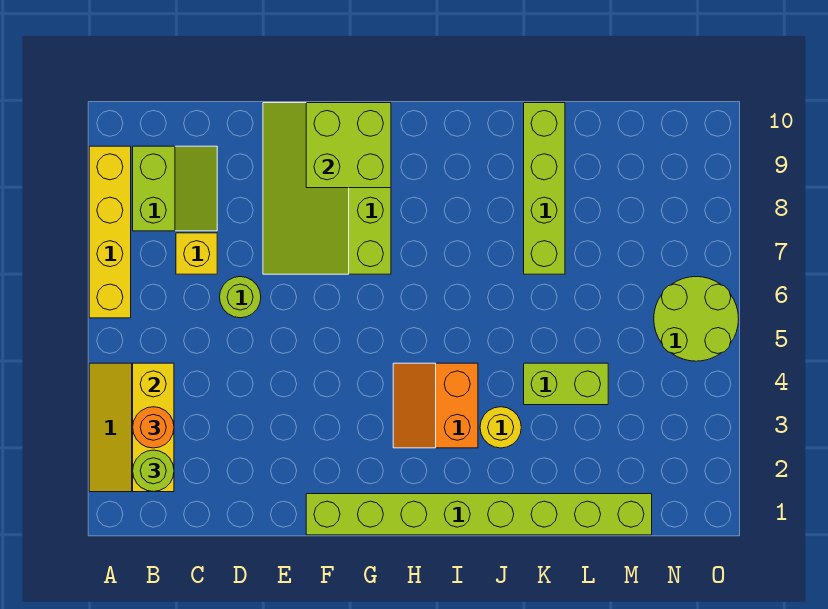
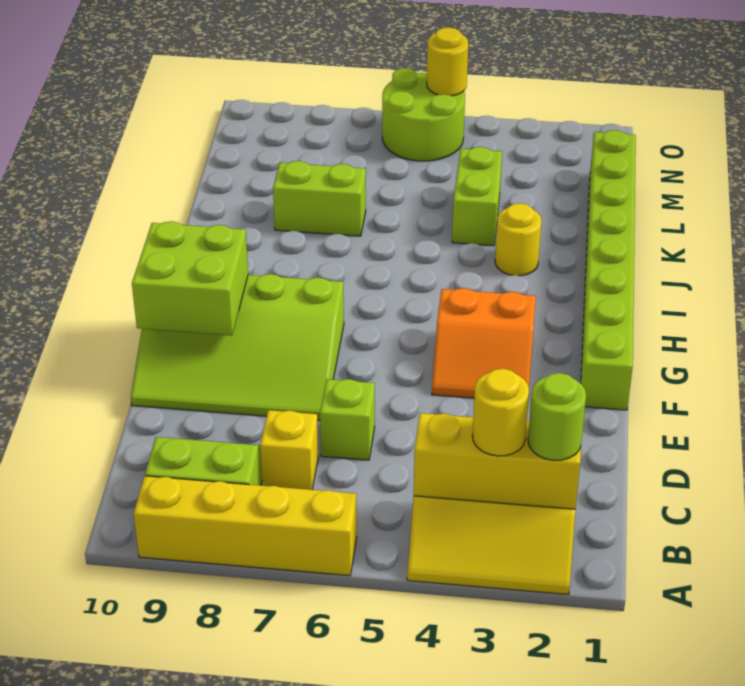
orange 1x1 round brick [133,407,174,448] -> yellow 1x1 round brick [472,369,529,456]
lime 1x1 round brick [220,277,261,318] -> lime 1x1 brick [320,379,375,460]
orange 2x2 slope [393,363,478,448] -> orange 2x2 slope moved to [432,288,536,398]
lime 1x4 brick [524,103,565,274] -> lime 1x2 brick [273,161,366,236]
none -> yellow 1x1 round brick [427,27,468,96]

